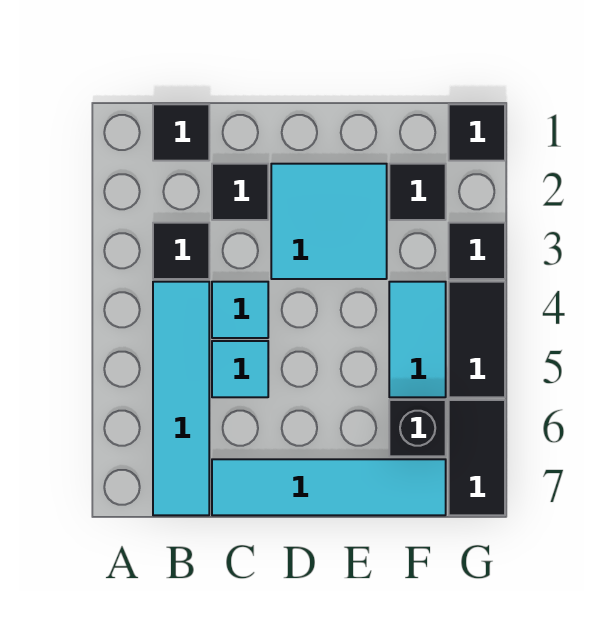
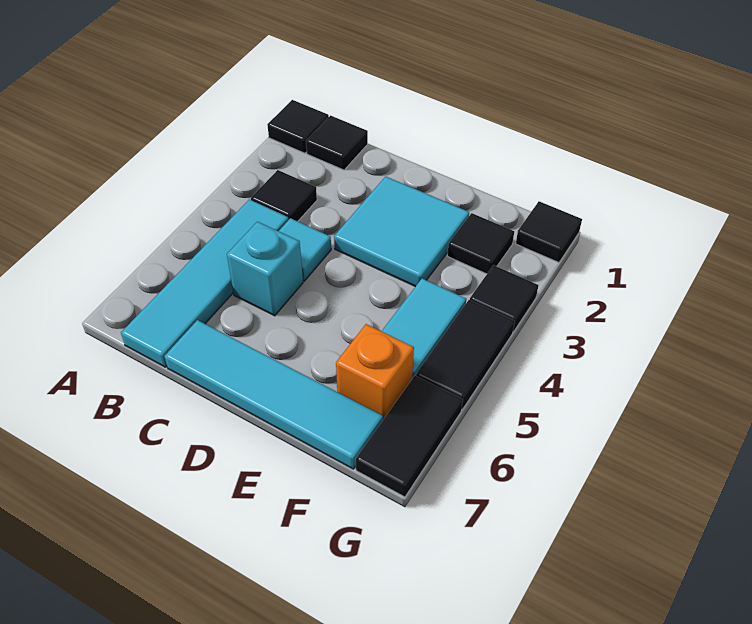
black 1x1 tile [212,164,268,220] -> black 1x1 tile moved to [267,100,329,153]
cyan 1x1 tile [212,341,268,397] -> cyan 1x1 brick [227,222,303,316]
black 1x1 brick [389,400,446,456] -> orange 1x1 brick [336,324,414,420]

